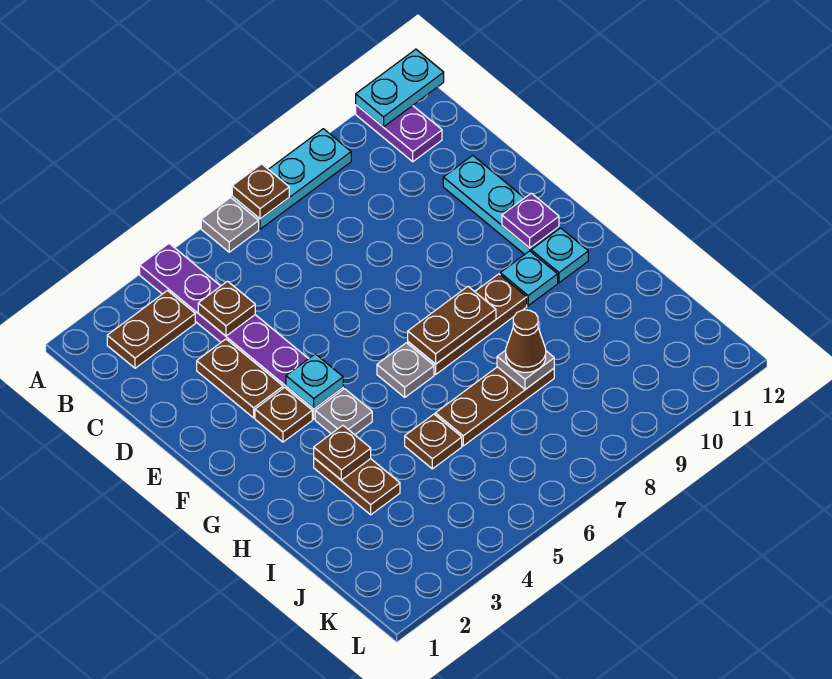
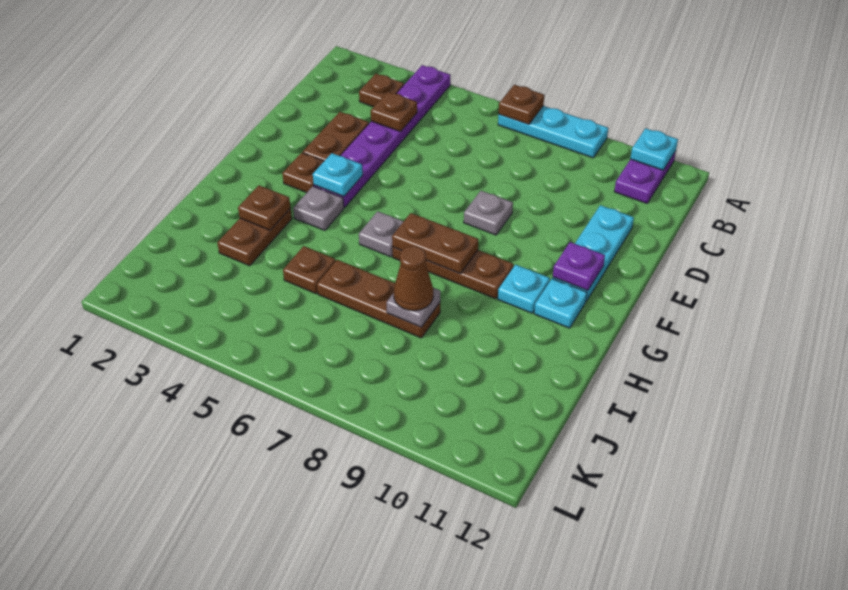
grey 1x1 plate [201,198,259,252] -> grey 1x1 plate moved to [464,191,513,235]
cyan 1x2 plate [356,49,444,127] -> cyan 1x1 plate [630,128,678,170]
brown 1x2 plate [107,291,195,368] -> brown 1x1 plate [359,74,404,107]

